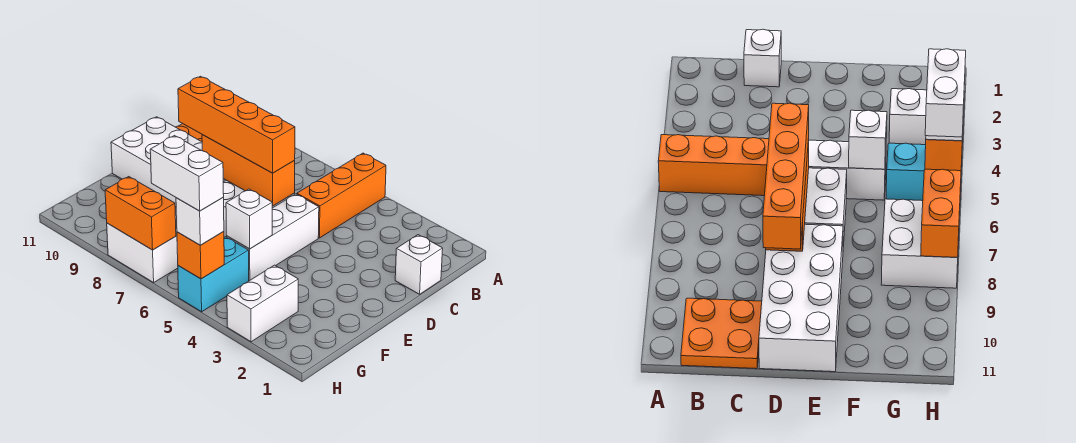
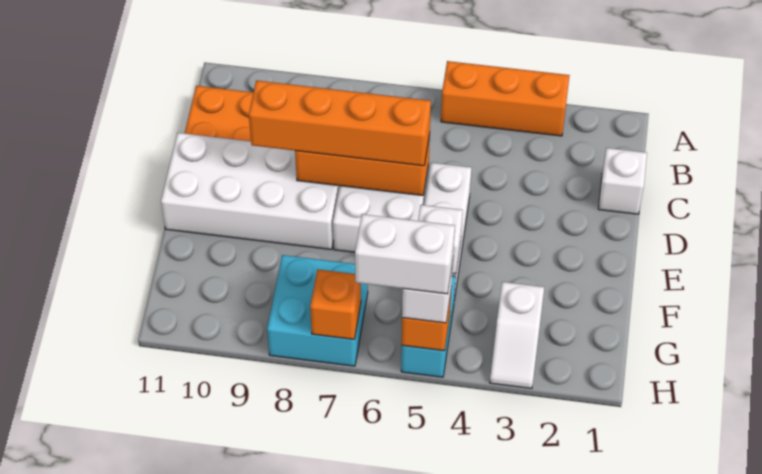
orange 1x3 brick [297,153,386,238] -> orange 1x3 brick turned to [441,61,570,136]
white 1x2 brick [227,265,298,342] -> white 1x2 slope [490,282,544,388]
white 2x2 brick [107,208,178,283] -> cyan 2x2 brick [267,255,368,366]
orange 1x2 brick [105,177,176,250] -> orange 1x1 brick [310,269,361,339]

